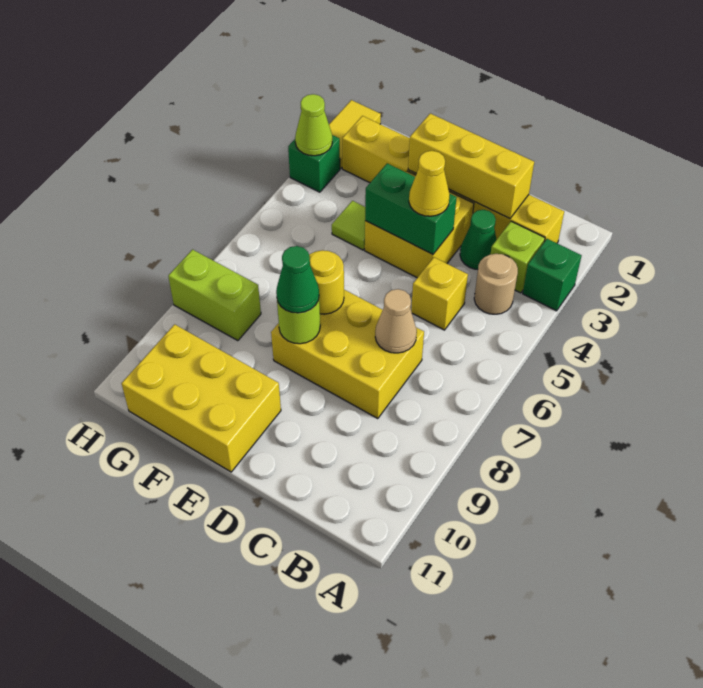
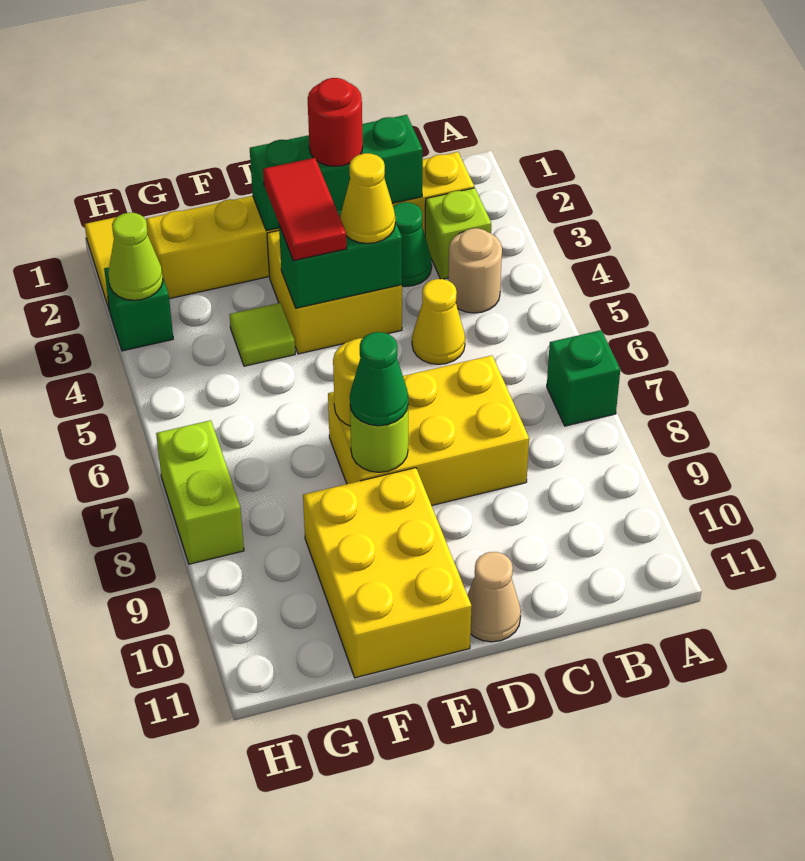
green 1x1 brick [523,239,582,311] -> green 1x1 brick moved to [547,330,620,426]
yellow 1x3 brick [408,113,534,219] -> green 1x3 brick [250,115,423,231]
yellow 1x1 brick [411,257,468,330] -> yellow 1x1 cone [412,279,465,364]
tan 1x1 cone [375,289,417,353] -> tan 1x1 cone moved to [467,552,521,642]
none -> red 1x1 round brick [308,78,363,166]
none -> red 1x2 tile [263,158,347,261]
yellow 2x3 brick [122,324,281,472] -> yellow 2x3 brick turned to [303,468,472,678]
lime 1x2 brick [168,250,261,341] -> lime 1x2 brick turned to [156,420,244,564]

